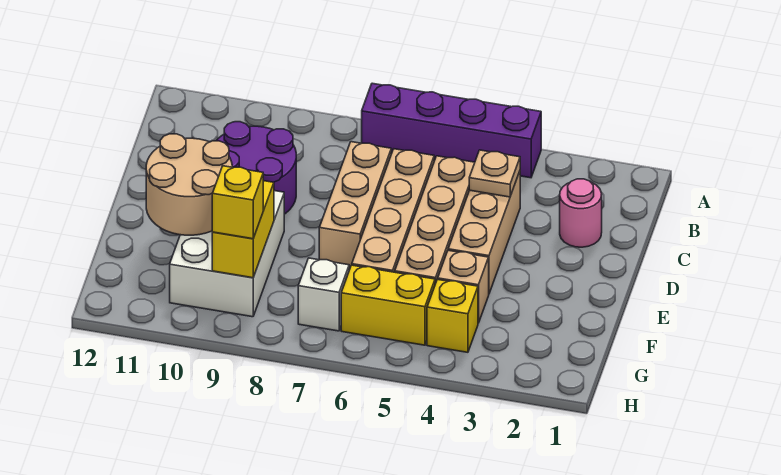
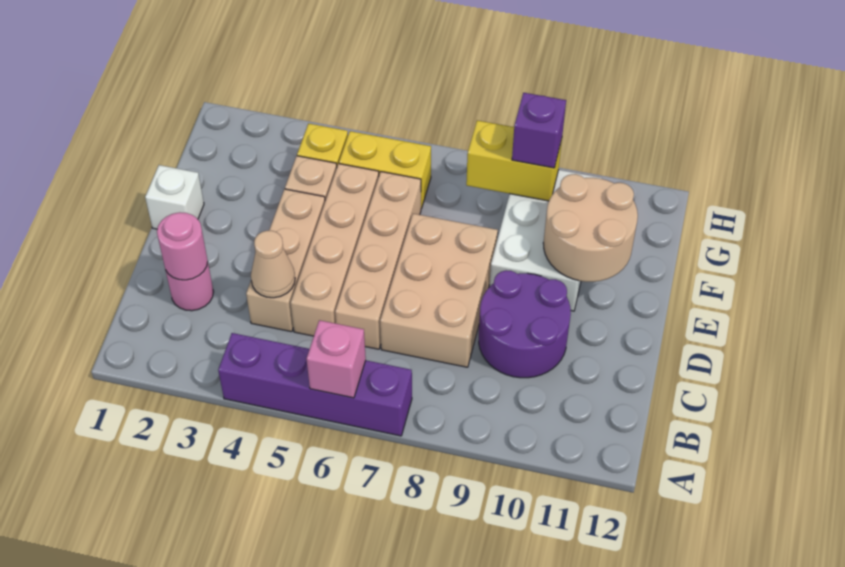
none -> pink 1x1 brick [307,320,366,398]
none -> pink 1x1 round brick [157,212,208,280]
tan 1x1 plate [469,150,520,197] -> tan 1x1 cone [251,231,295,298]
tan 1x3 brick [319,142,391,270] -> tan 2x3 brick [380,214,498,367]
yellow 1x2 brick [212,181,274,278] -> yellow 1x2 brick turned to [466,120,562,201]
white 1x1 brick [298,258,349,331] -> white 1x1 brick moved to [145,165,204,229]
yellow 1x1 brick [212,166,263,239] -> purple 1x1 brick [512,93,566,168]

